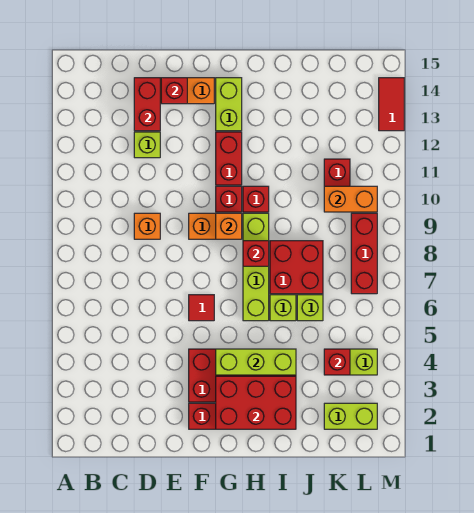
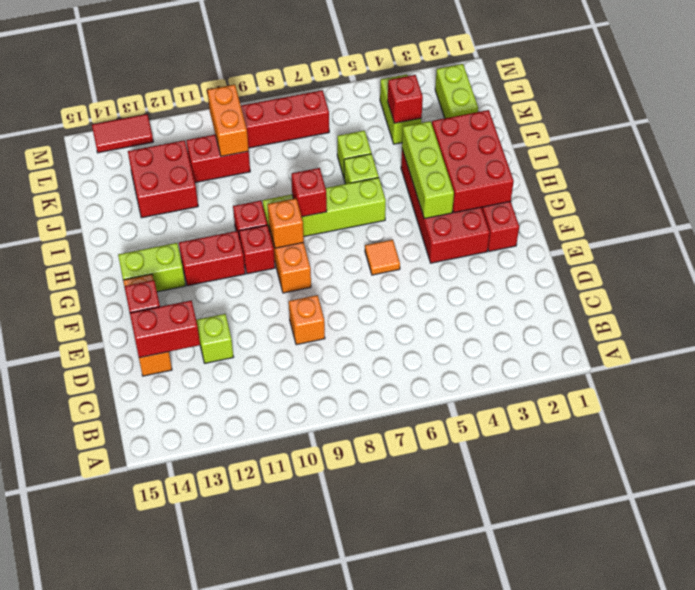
red 1x1 tile [189,295,214,321] -> orange 1x1 tile [365,240,400,275]
red 2x2 brick [270,241,323,294] -> red 2x2 brick moved to [128,140,198,218]

